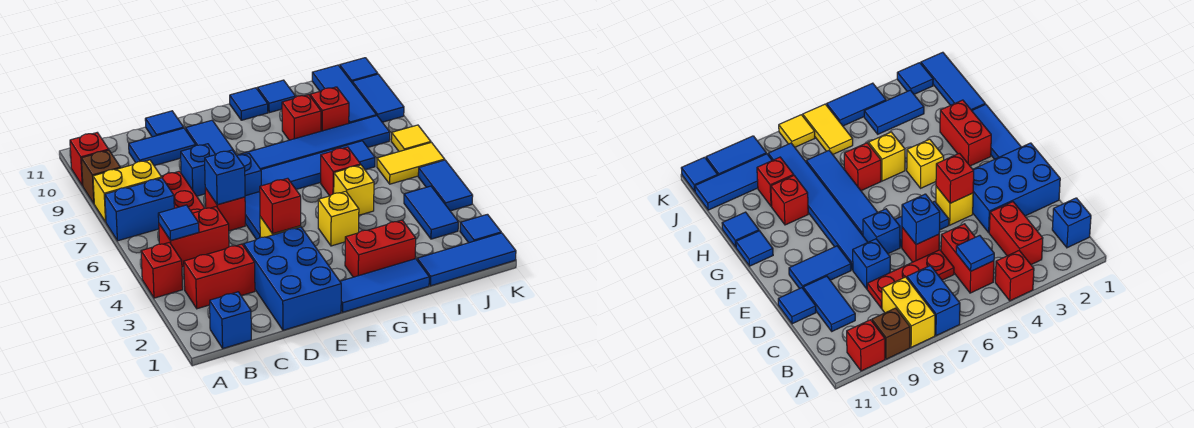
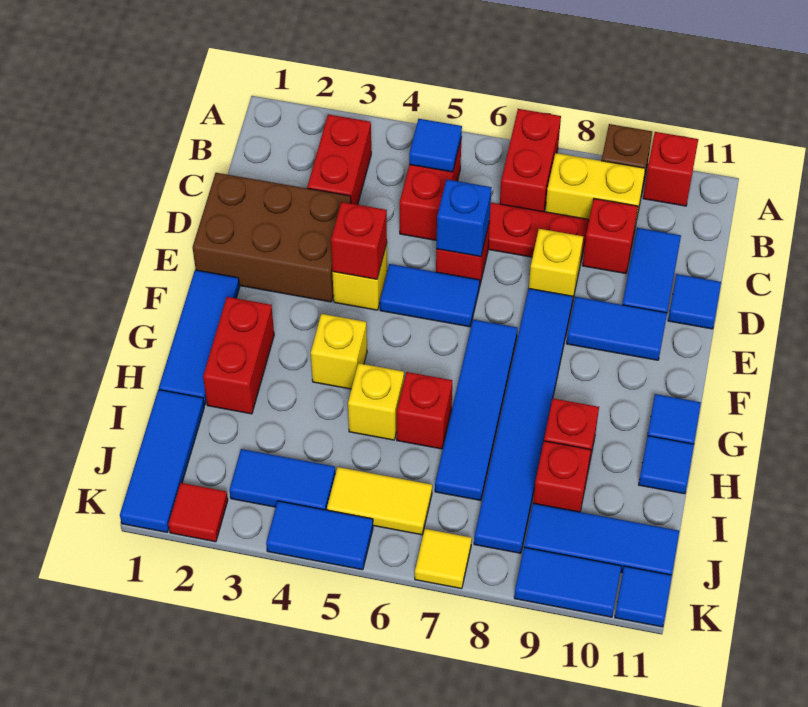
red 1x1 brick [141,242,183,298] -> red 1x1 brick moved to [582,199,638,274]
blue 1x2 brick [105,178,174,241] -> red 1x2 brick [500,109,561,212]
yellow 1x2 brick [93,160,162,222] -> yellow 1x2 brick turned to [545,153,645,226]
blue 1x1 brick [210,292,251,348] -> none
blue 2x3 brick [244,227,341,330] -> brown 2x3 brick [193,173,351,302]
blue 1x1 brick [181,144,216,196] -> yellow 1x1 brick [529,229,583,303]
blue 1x1 brick [237,154,261,196] -> none
yellow 1x2 tile [377,142,445,184] -> yellow 1x2 tile turned to [327,467,432,535]
blue 1x1 tile [460,214,501,243] -> red 1x1 tile [168,483,228,542]

